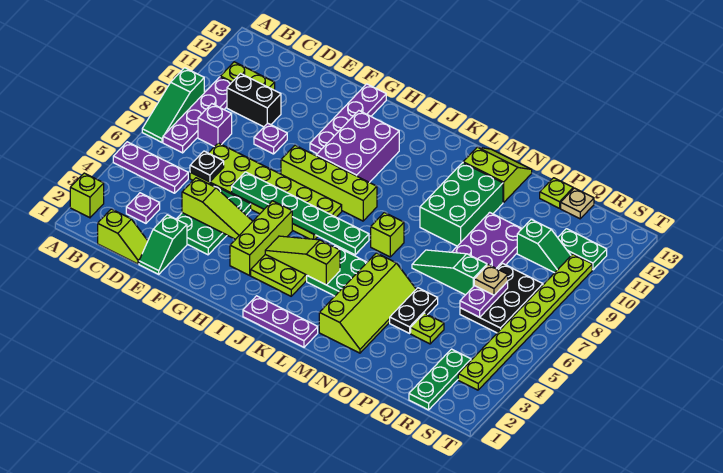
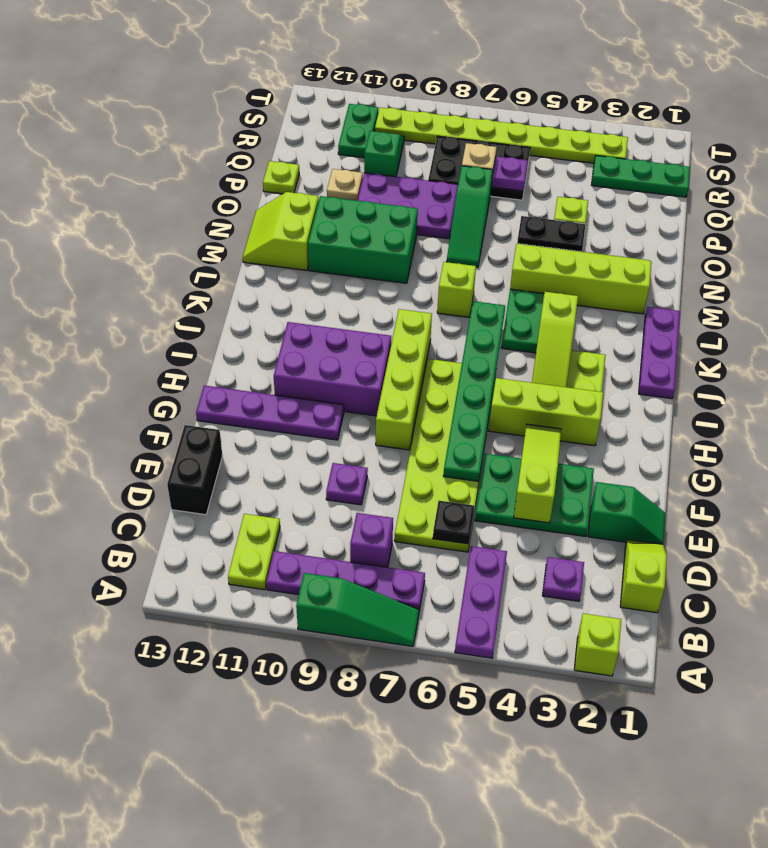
black 1x2 brick [227,74,281,127] -> black 1x2 brick moved to [167,425,223,515]
tan 1x1 plate [561,188,594,219] -> tan 1x1 plate moved to [327,169,363,201]

